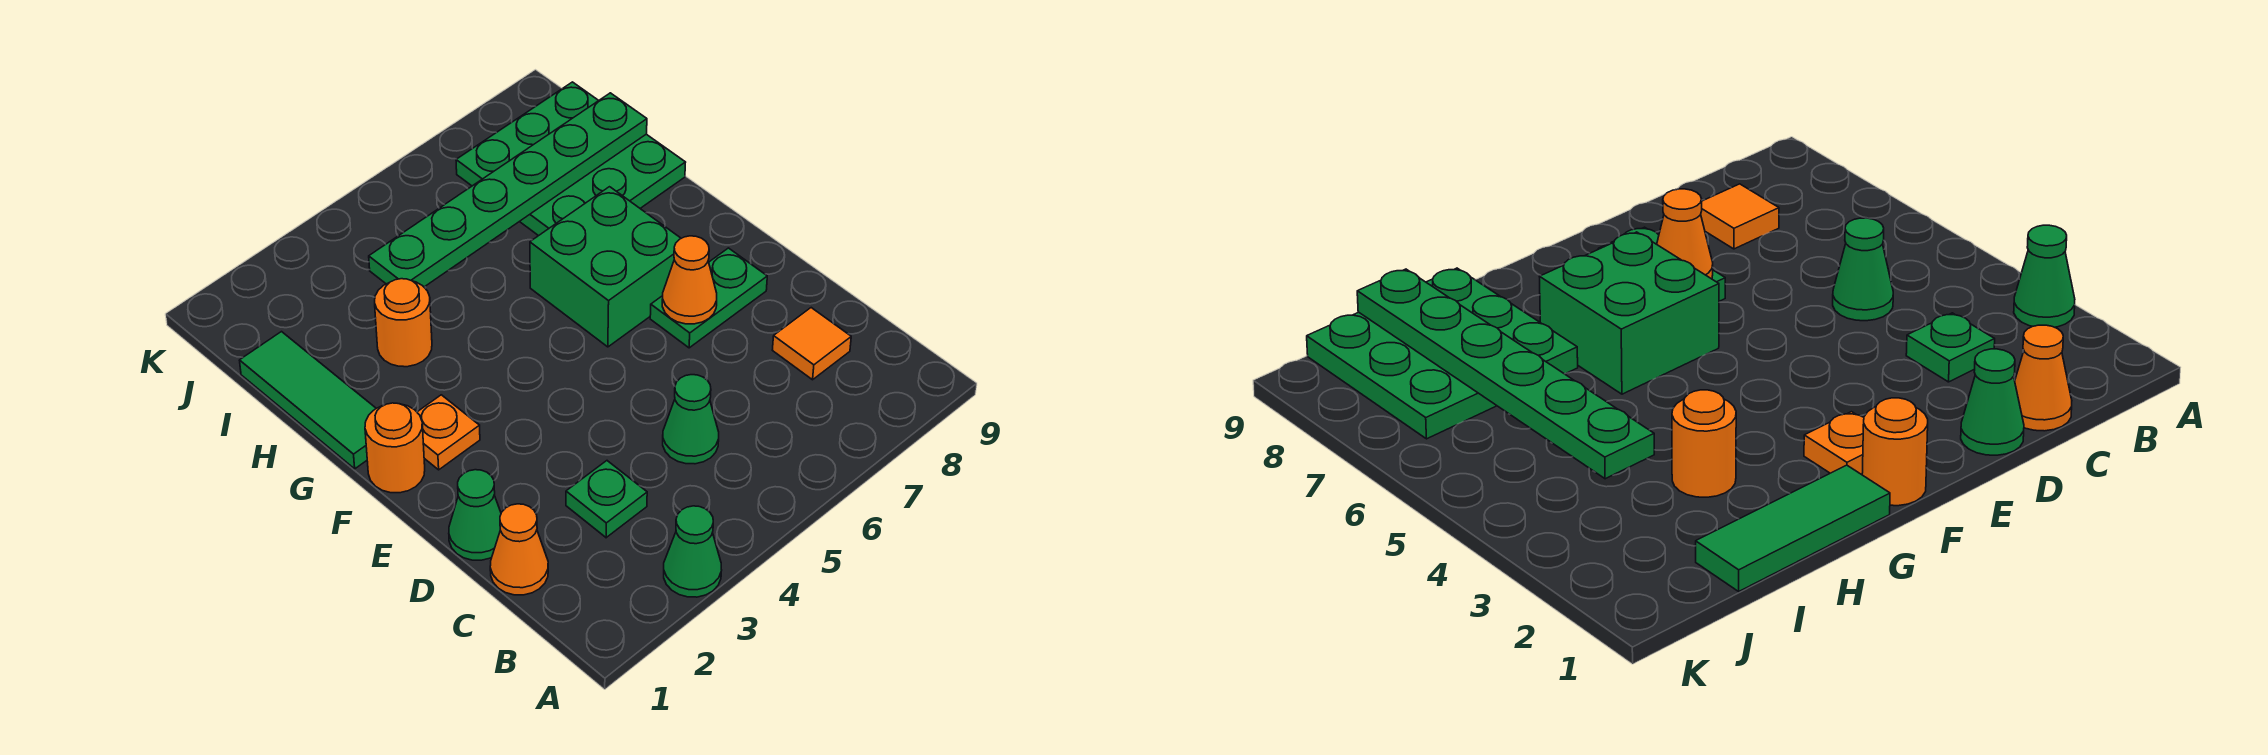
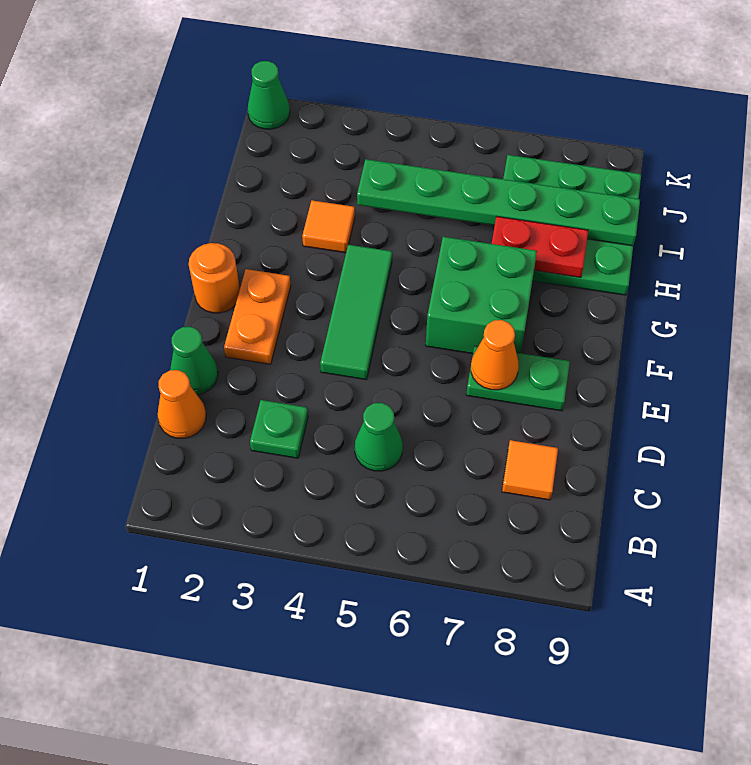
green 1x1 cone [664,506,722,597] -> green 1x1 cone moved to [248,61,290,129]
orange 1x1 plate [417,395,480,470] -> orange 1x2 plate [224,269,291,364]
green 1x3 tile [239,332,376,469] -> green 1x3 tile moved to [320,245,392,380]
orange 1x1 round brick [375,279,432,367] -> orange 1x1 tile [302,200,355,253]
none -> red 1x2 plate [492,217,588,278]

